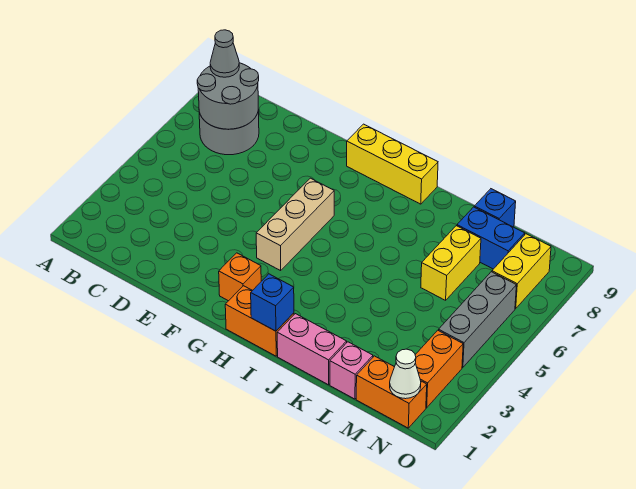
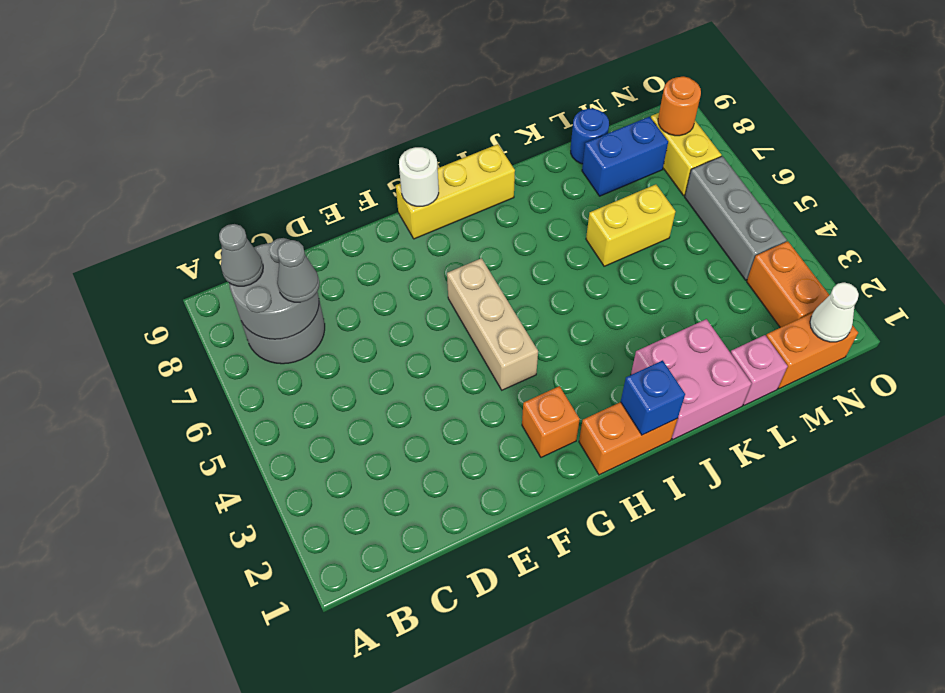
none -> grey 1x1 cone [277,240,319,302]
none -> white 1x1 round brick [399,147,439,206]
pink 1x2 brick [277,314,347,385] -> pink 2x2 brick [631,319,751,440]
yellow 1x2 brick [421,226,481,300] -> yellow 1x2 brick turned to [586,184,675,266]
blue 1x1 brick [474,189,516,227] -> blue 1x1 round brick [571,108,609,164]
none -> orange 1x1 round brick [658,76,701,136]

